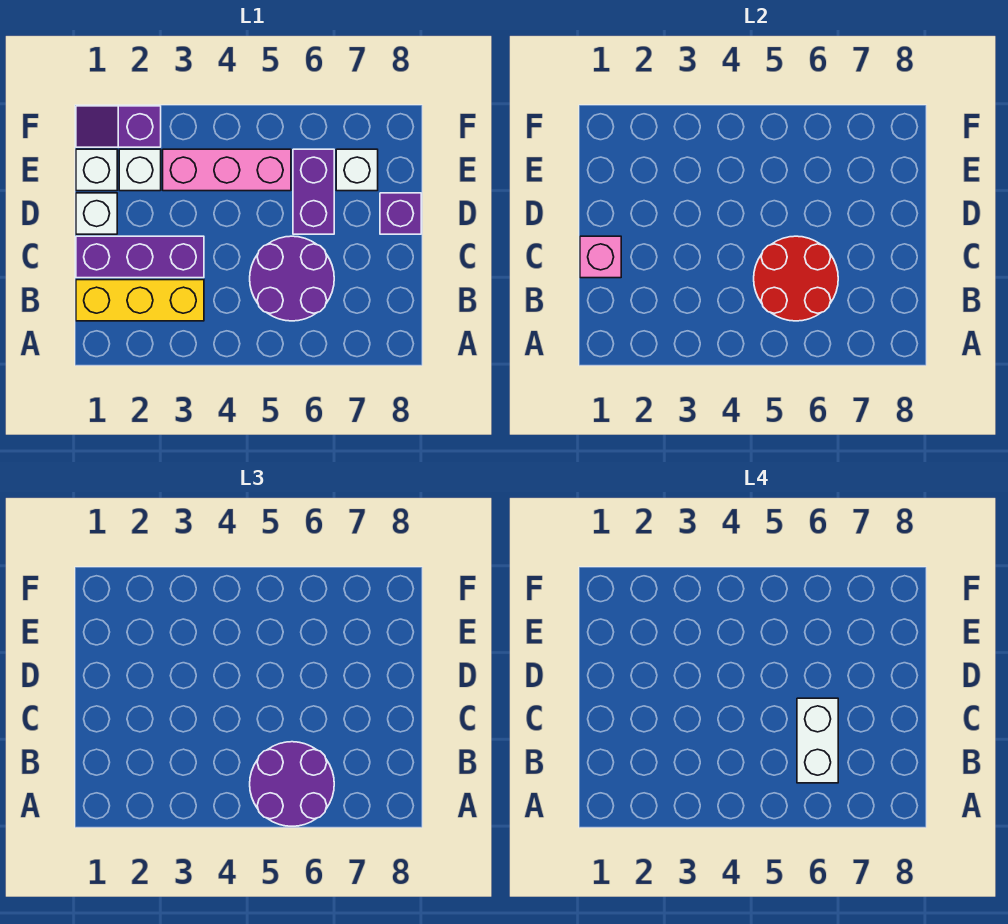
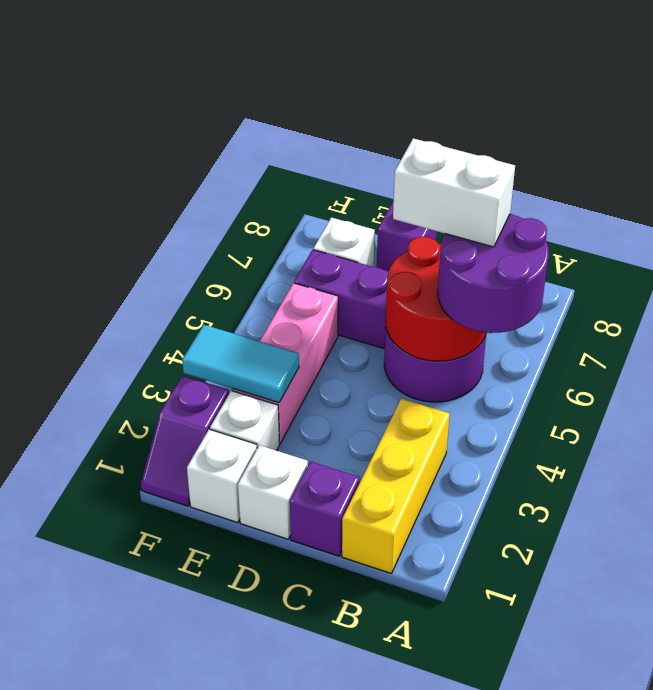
purple 1x3 brick [76,236,204,278] -> purple 1x1 brick [290,461,360,556]
pink 1x1 brick [580,236,621,278] -> none
none -> cyan 1x2 tile [182,325,299,403]

